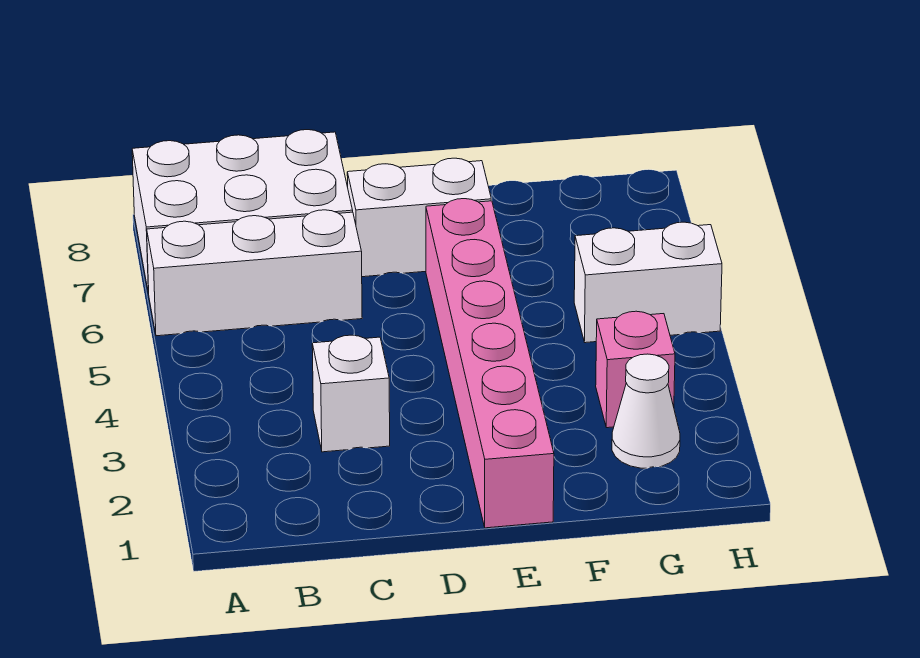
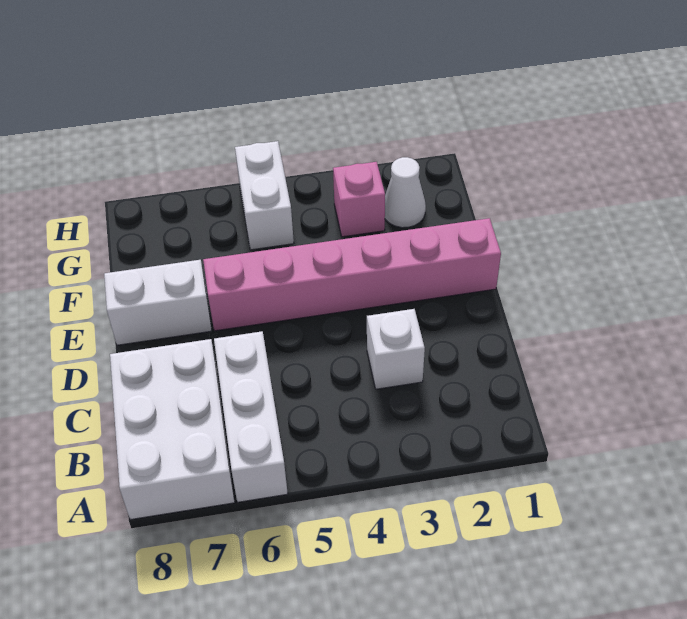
white 1x2 brick [347,158,491,277] -> white 1x2 brick turned to [104,260,212,345]

